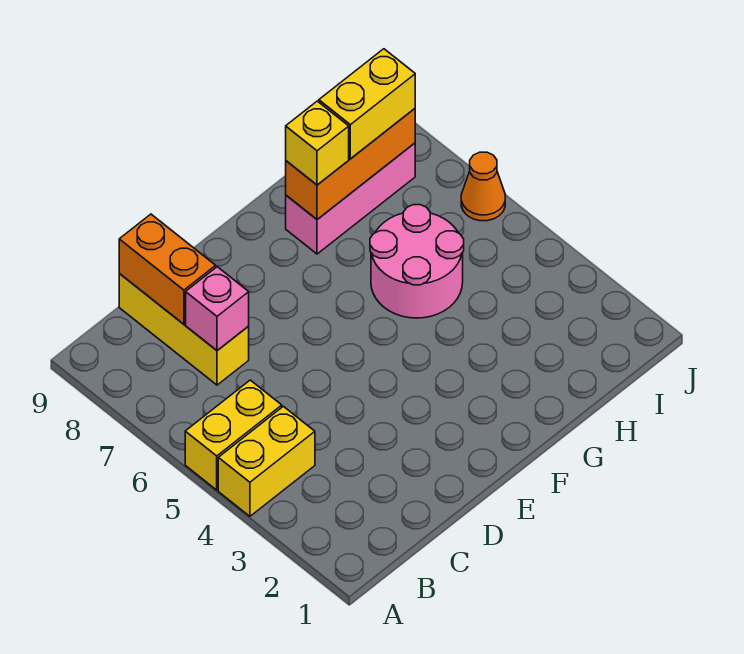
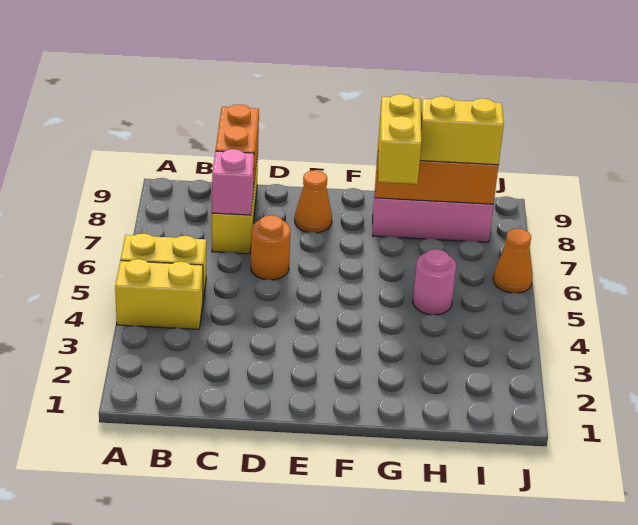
none -> orange 1x1 round brick [251,215,291,280]
none -> orange 1x1 cone [295,170,332,233]
pink 2x2 round brick [370,205,464,318] -> pink 1x1 round brick [413,249,456,315]
yellow 1x1 brick [286,101,349,185] -> yellow 1x2 brick [378,94,421,184]

